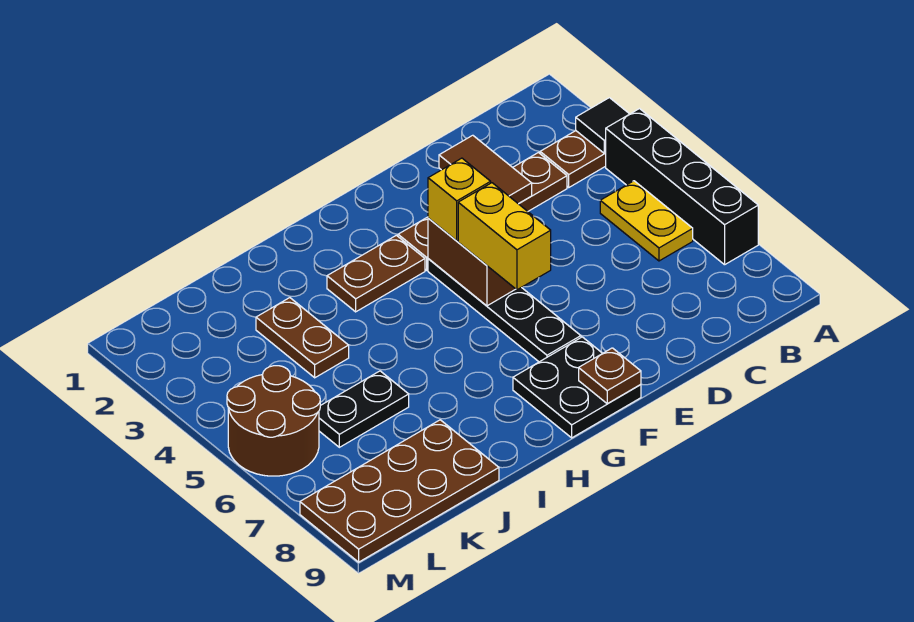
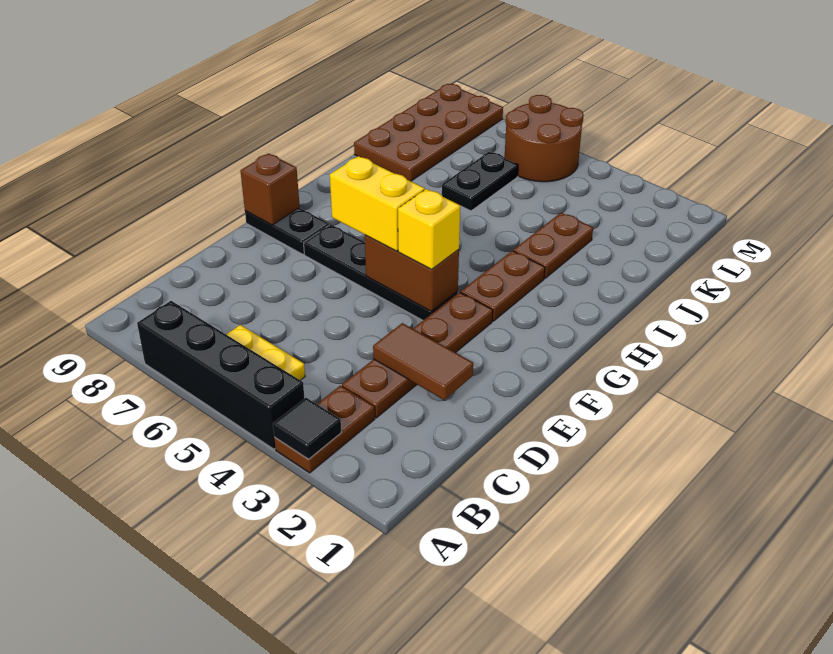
black 2x2 plate [513,337,641,438] -> black 1x2 plate [245,208,329,254]
brown 1x1 plate [579,348,641,404] -> brown 1x1 brick [240,153,300,225]
brown 1x2 plate [256,298,349,378] -> brown 1x2 plate turned to [513,213,593,278]

